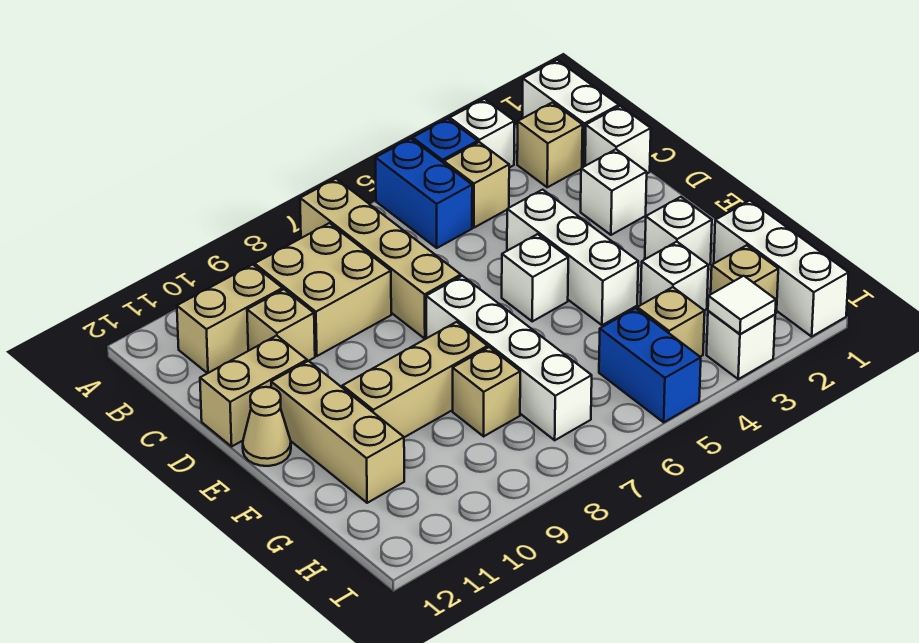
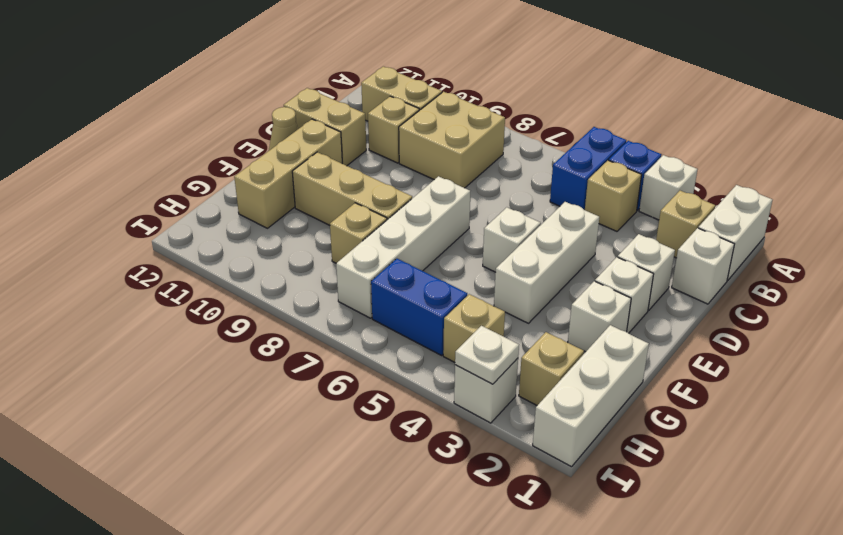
tan 1x4 brick [300,179,461,339] -> none
white 1x1 brick [641,242,708,311] -> white 1x1 brick moved to [595,257,654,333]
blue 1x2 brick [599,308,701,422] -> blue 1x2 brick turned to [371,259,467,355]
white 1x1 tile [708,276,776,334] -> white 1x1 plate [455,326,519,384]

